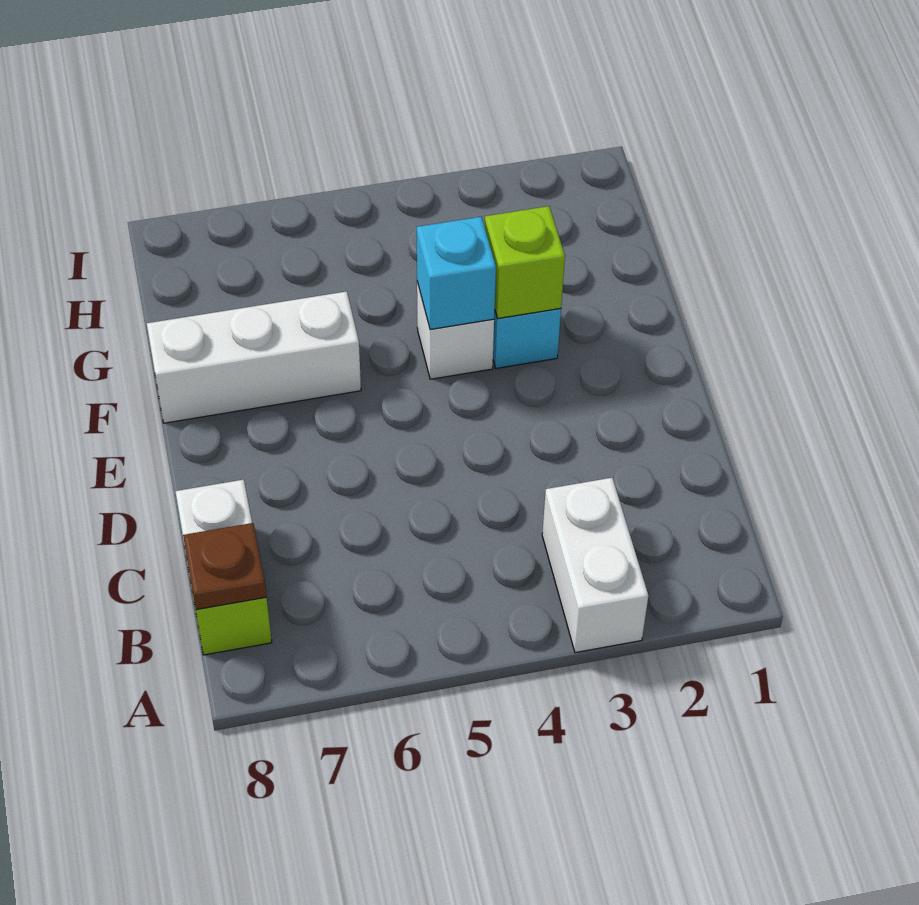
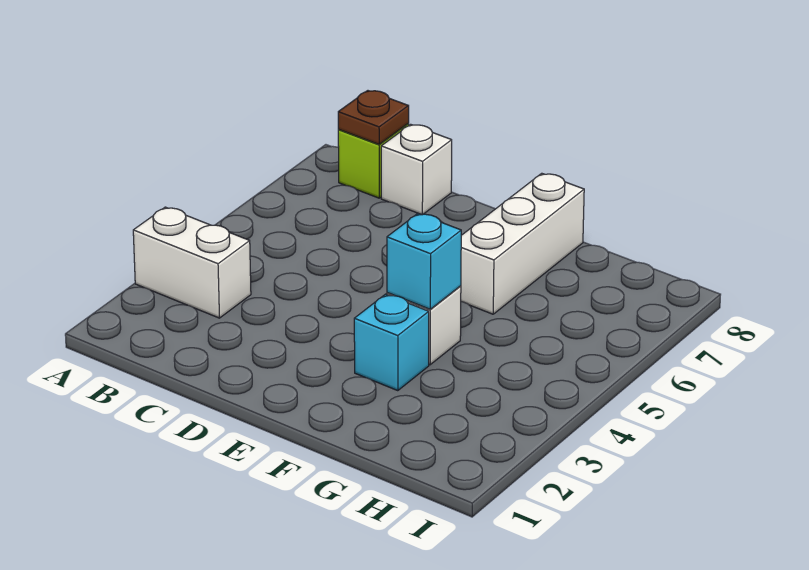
lime 1x1 brick [485,206,565,319] -> none

